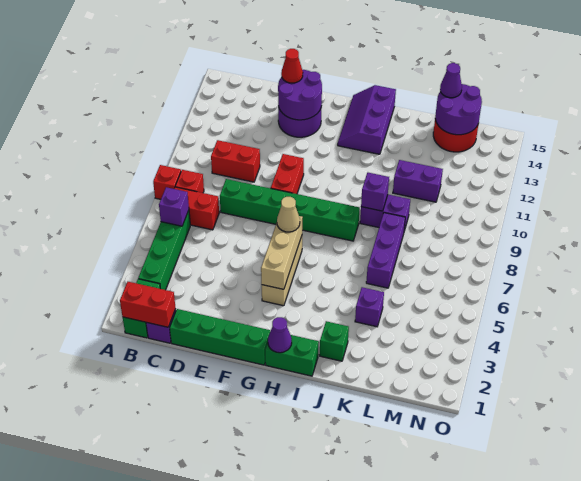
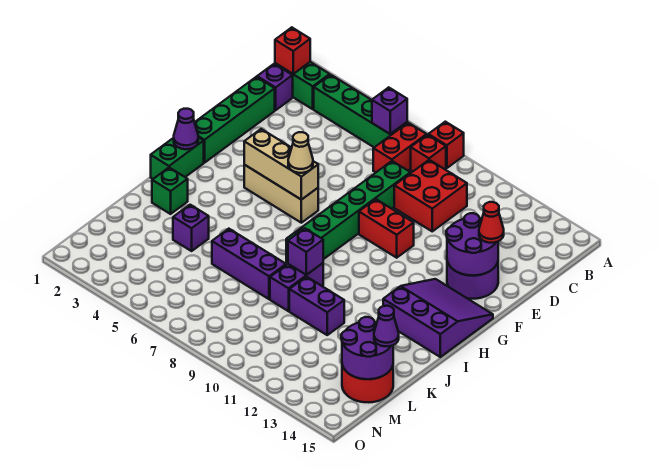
red 1x2 brick [120,282,176,327] -> red 1x1 brick [275,27,310,74]
red 1x2 brick [211,140,260,182] -> red 2x2 brick [394,160,467,231]
purple 2x3 slope [338,85,396,154] -> purple 3x3 slope [383,279,493,357]
purple 1x2 brick [393,160,443,202] -> purple 1x2 brick turned to [289,277,344,335]

